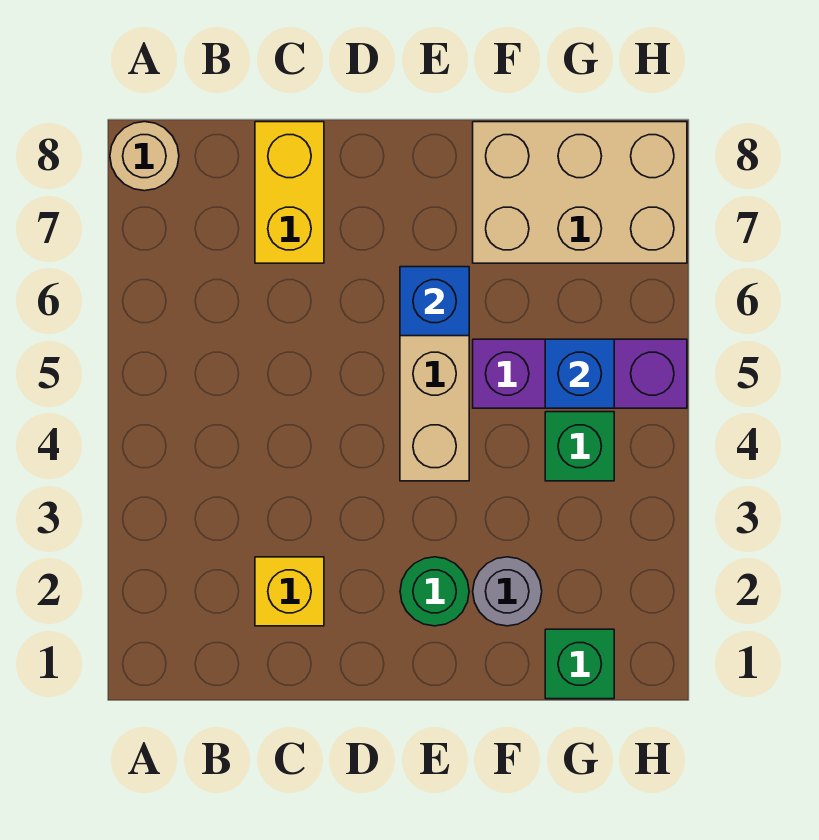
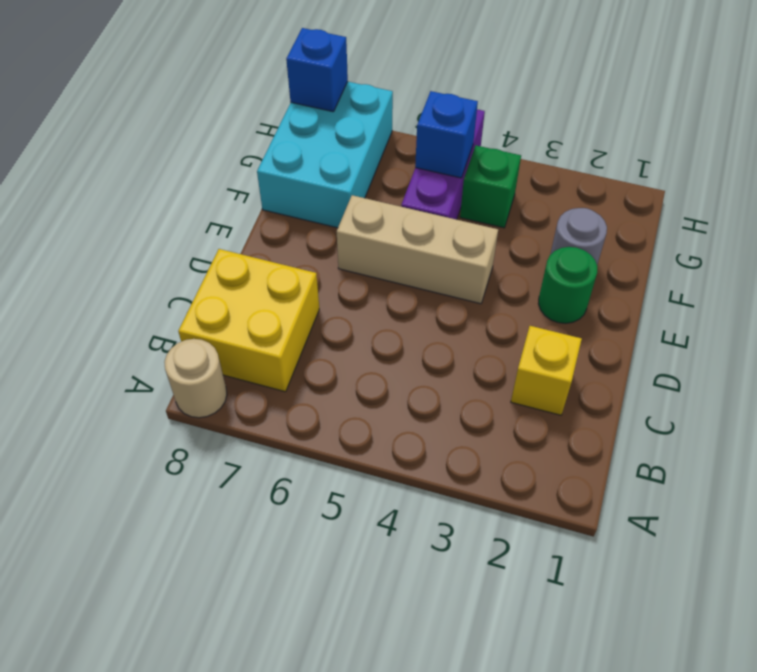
yellow 1x2 brick [255,122,324,263] -> yellow 2x2 brick [178,249,319,392]
blue 1x1 brick [400,267,469,336] -> blue 1x1 brick moved to [286,28,348,112]
tan 2x3 brick [473,122,687,263] -> cyan 2x3 brick [257,82,393,228]
green 1x1 brick [545,629,614,699] -> none

